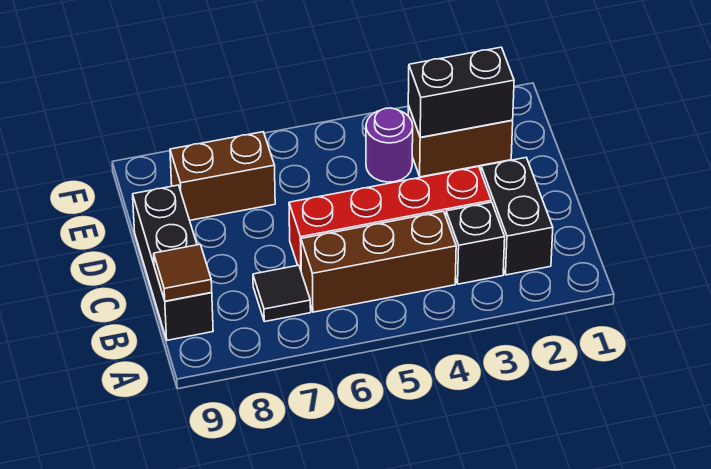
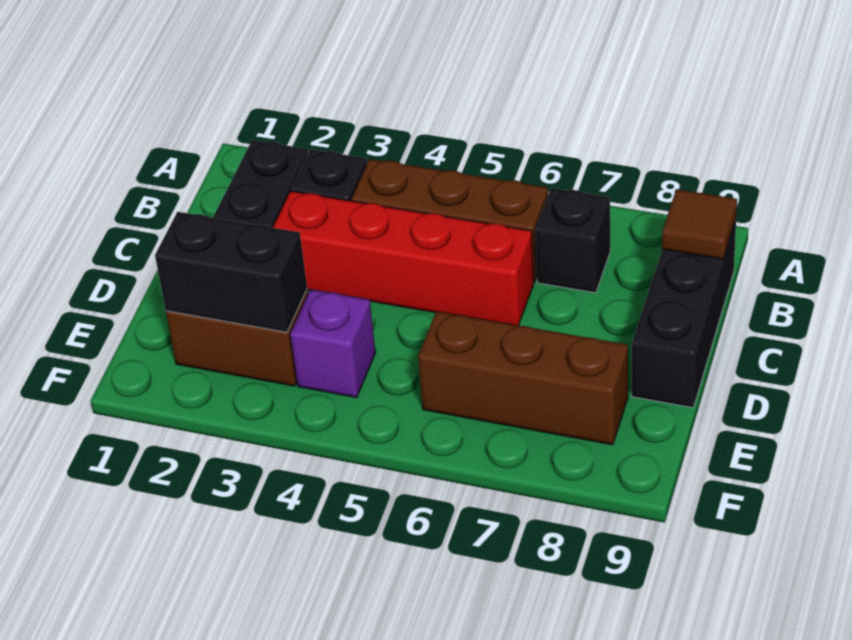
black 1x1 tile [253,265,311,322] -> black 1x1 brick [535,188,610,293]
purple 1x1 round brick [366,108,413,182] -> purple 1x1 brick [290,289,375,398]
brown 1x2 brick [170,132,275,220] -> brown 1x3 brick [418,311,628,445]

